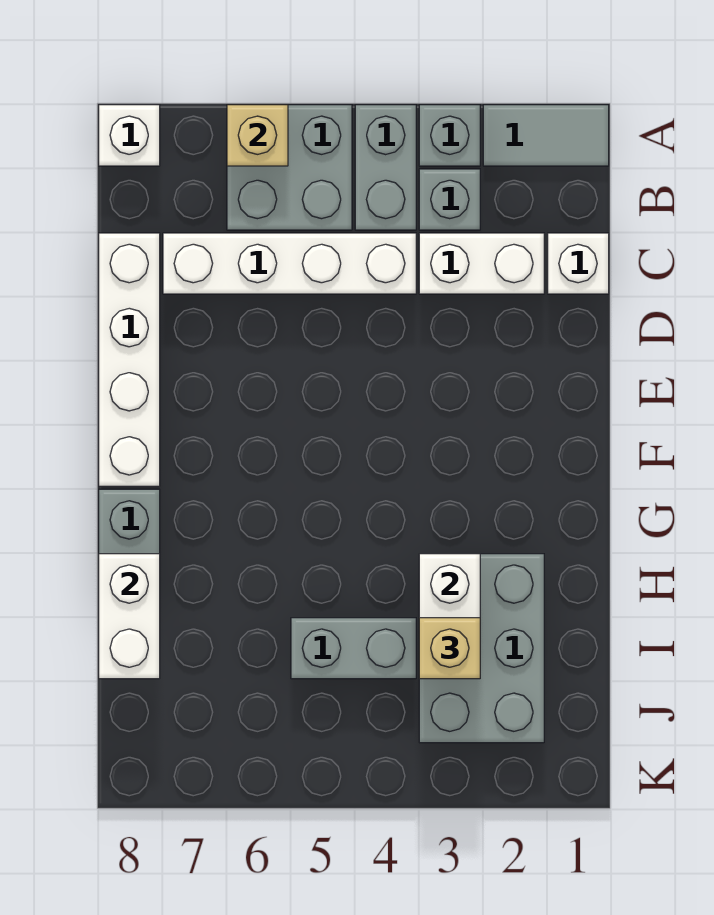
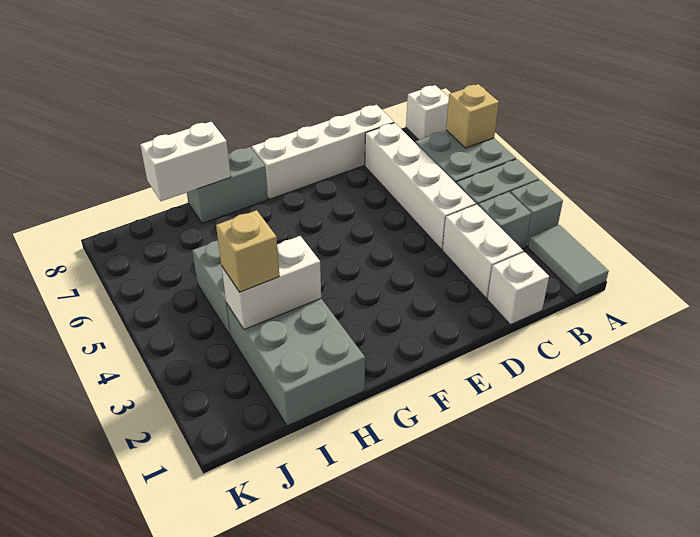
grey 2x3 brick [419,554,544,743] -> grey 2x3 brick turned to [226,299,365,426]

